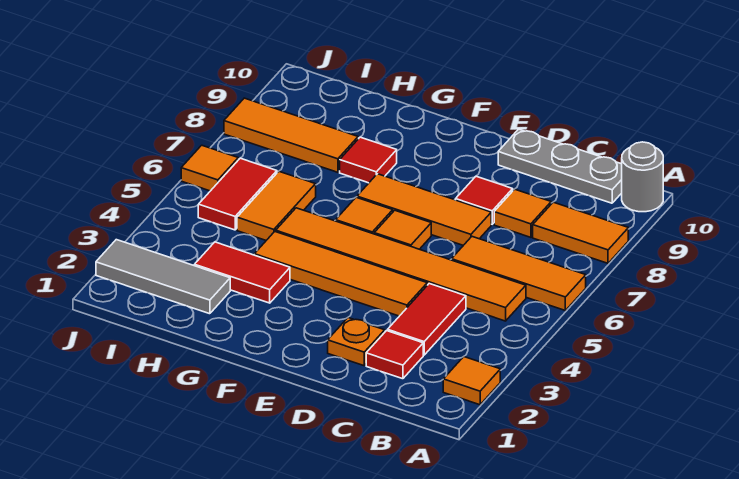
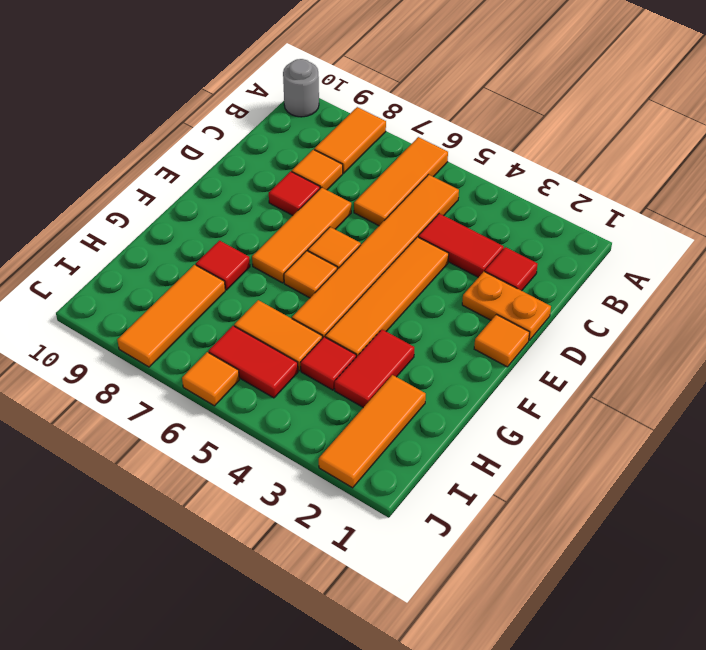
orange 1x1 tile [443,357,500,405] -> orange 1x1 tile moved to [474,315,530,367]
grey 1x3 plate [498,129,622,203] -> none
orange 1x1 plate [328,318,385,366] -> orange 1x2 plate [462,272,551,340]
grey 1x3 tile [96,240,230,314] -> orange 1x3 tile [319,375,426,488]
none -> red 1x1 tile [301,337,356,390]

